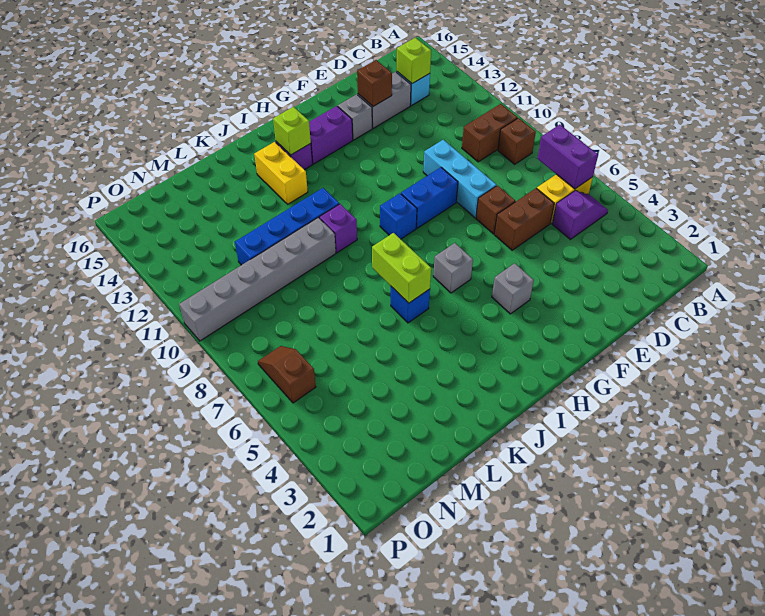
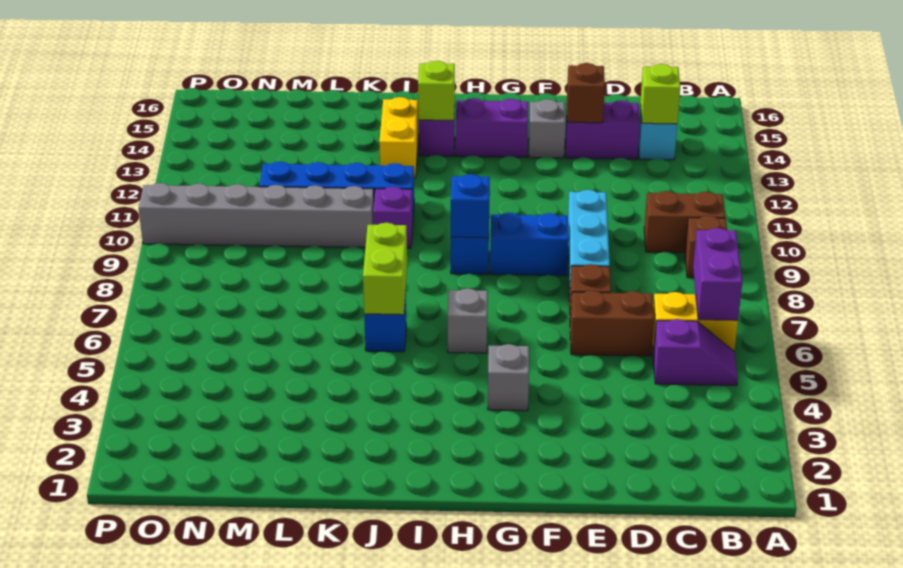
grey 1x2 brick [357,72,411,128] -> purple 1x2 brick [565,100,640,159]
none -> blue 1x1 brick [451,174,490,238]
brown 1x2 slope [258,346,316,403] -> none

